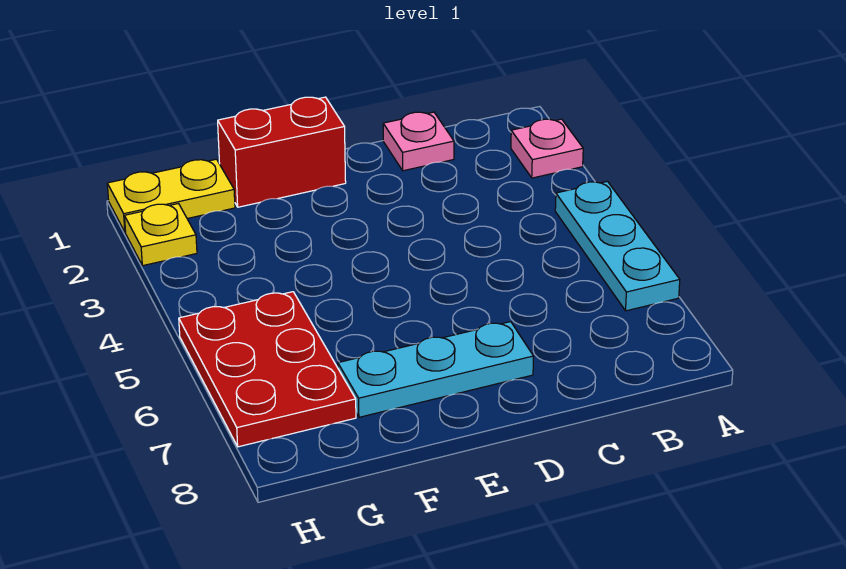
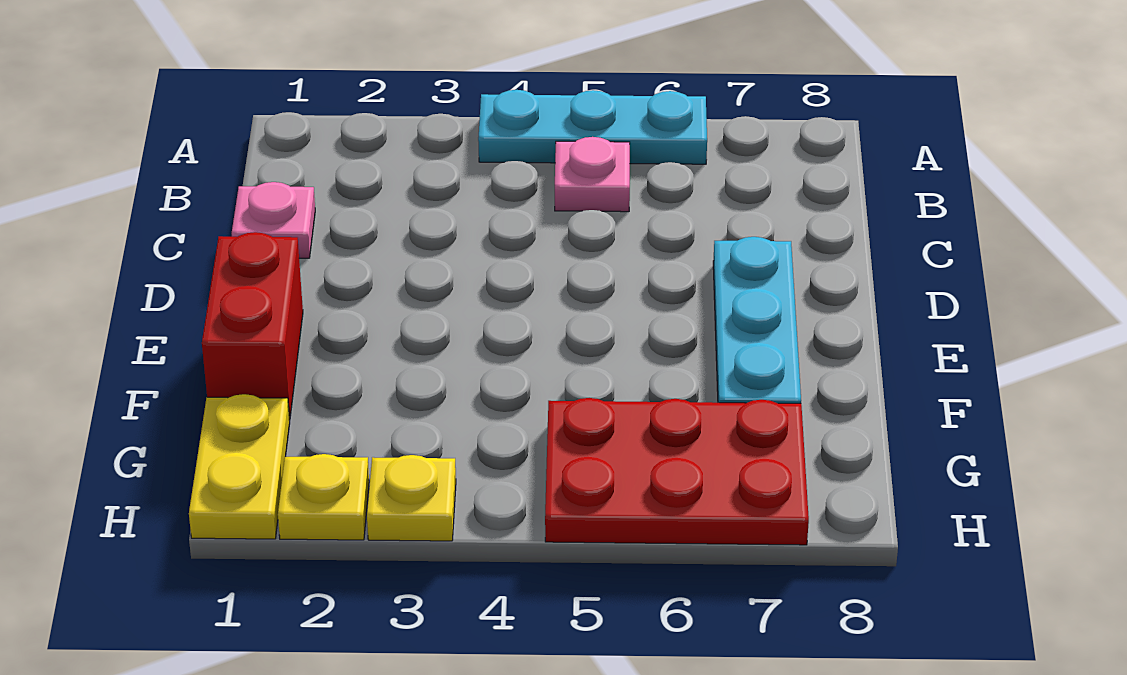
pink 1x1 plate [511,119,583,178] -> pink 1x1 plate moved to [555,137,630,212]
none -> yellow 1x1 plate [367,455,456,541]

